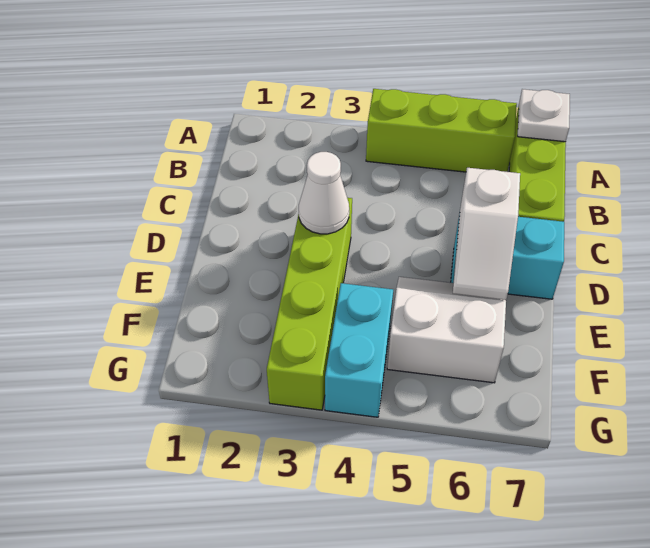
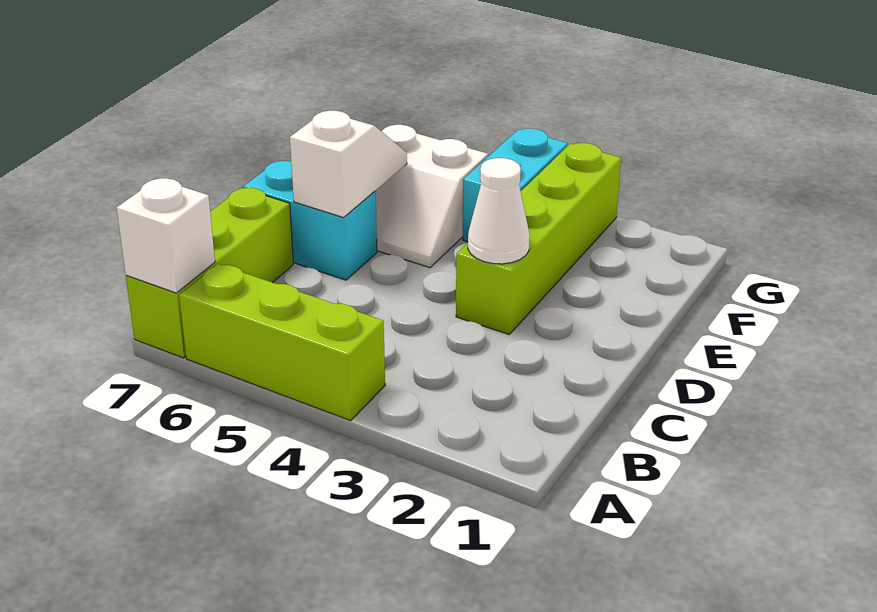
white 1x1 plate [517,89,570,142] -> white 1x1 brick [117,178,215,293]

